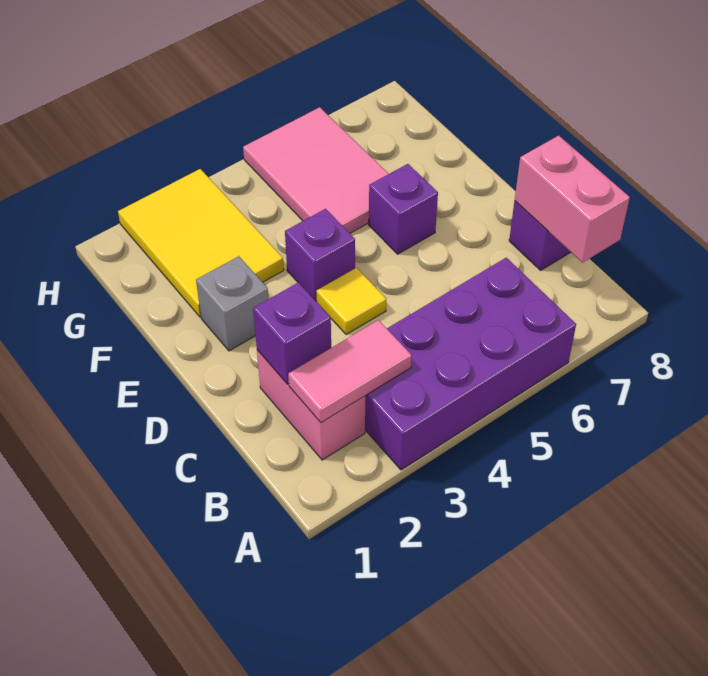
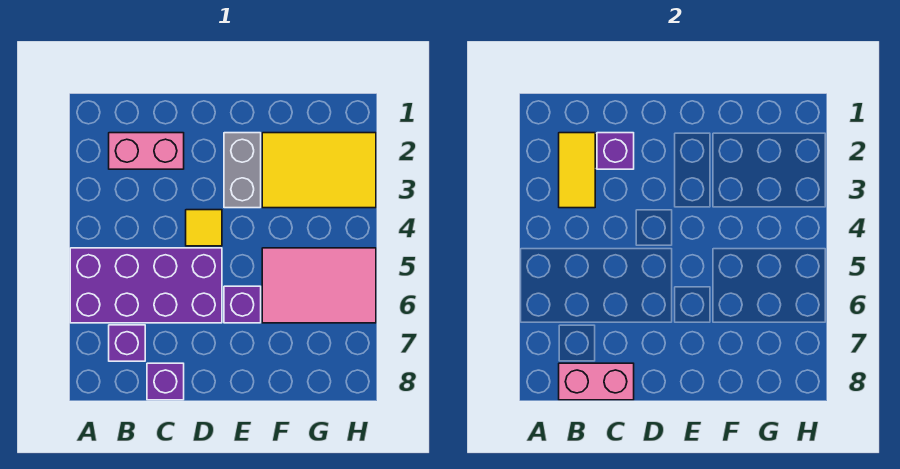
purple 2x4 brick [365,258,576,470] -> purple 2x4 brick turned to [70,248,222,323]
pink 1x2 tile [288,320,412,422] -> yellow 1x2 tile [559,133,595,208]
grey 1x1 brick [196,256,268,351] -> grey 1x2 brick [224,133,261,208]
purple 1x1 brick [285,209,355,301] -> purple 1x1 brick moved to [109,325,145,361]

